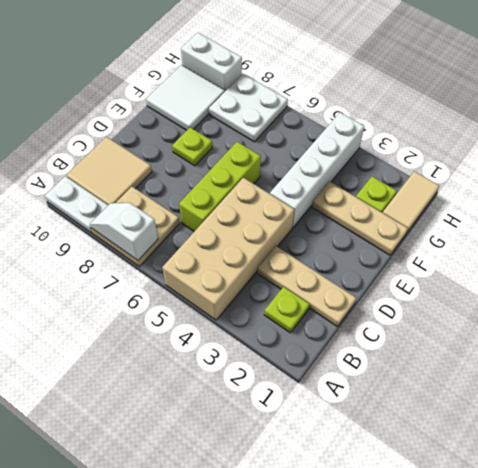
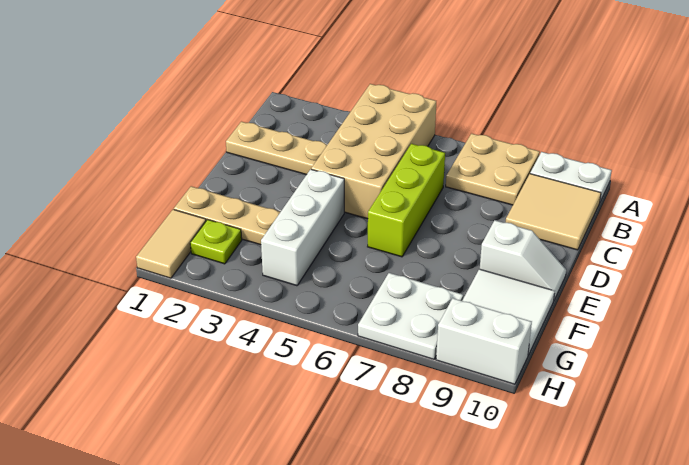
white 1x2 slope [90,203,158,260] -> white 1x2 slope moved to [480,220,566,300]
lime 1x1 plate [264,287,310,333] -> none
white 1x4 brick [270,112,364,228] -> white 1x3 brick [261,169,344,286]
lime 1x1 plate [172,128,212,166] -> none

